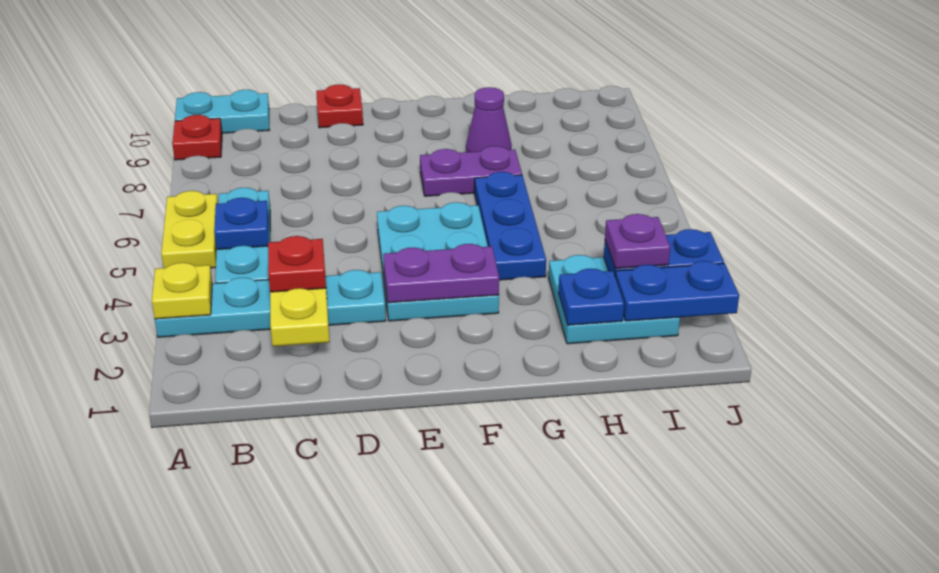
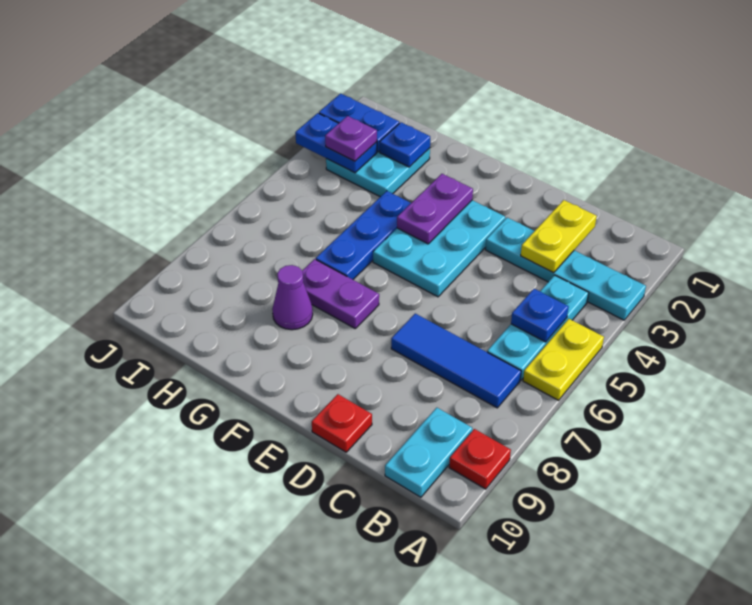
yellow 1x1 plate [152,263,212,319] -> none
cyan 1x2 plate [175,90,269,133] -> cyan 1x2 plate turned to [385,408,472,497]
none -> blue 1x3 tile [391,314,521,408]
red 1x1 plate [268,236,326,292] -> none
purple 1x2 plate [383,244,499,303] -> purple 1x2 plate turned to [397,174,473,244]

